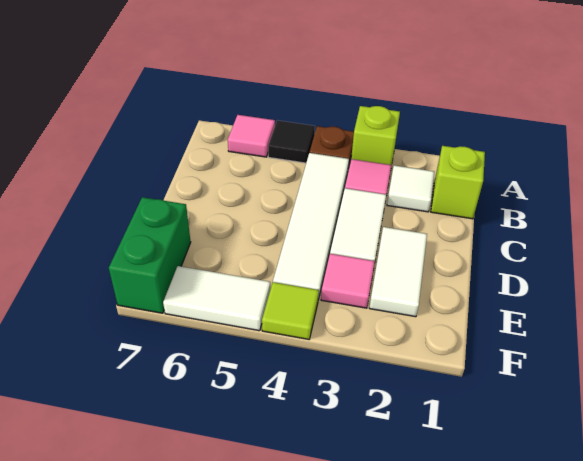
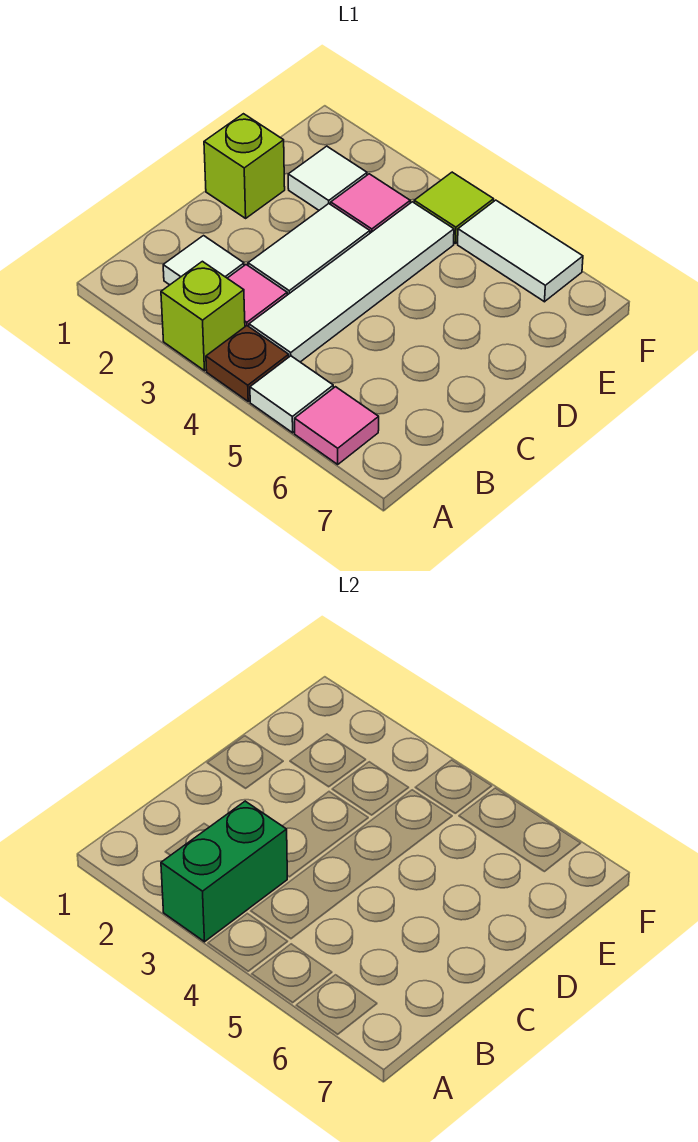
black 1x1 tile [268,120,315,163] -> white 1x1 tile [250,356,333,433]
lime 1x1 brick [431,146,485,219] -> lime 1x1 brick moved to [204,114,285,218]
white 1x2 tile [369,227,427,317] -> white 1x1 tile [288,146,367,210]
green 1x2 brick [109,197,191,313] -> green 1x2 brick moved to [161,801,287,942]

